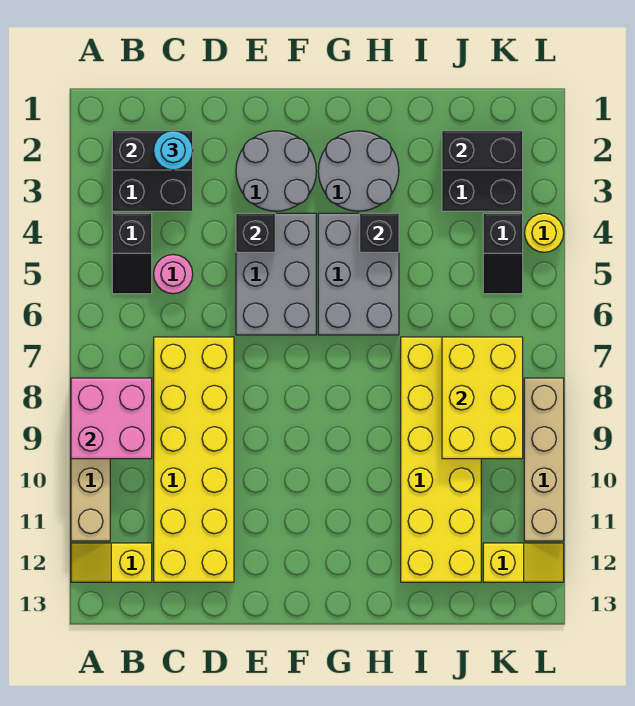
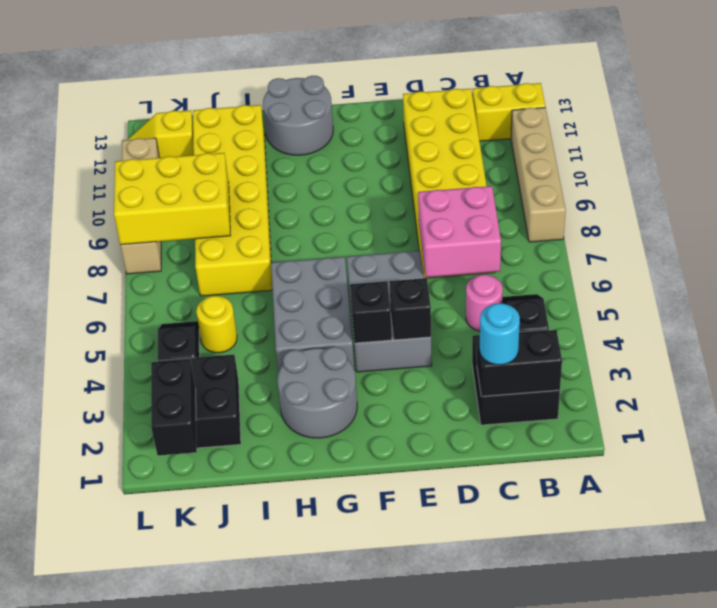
pink 2x2 brick [71,378,152,459] -> pink 2x2 brick moved to [418,186,501,277]
yellow 1x2 slope [71,543,152,582] -> yellow 1x2 brick [473,83,545,141]
grey 2x2 round brick [236,131,316,211] -> grey 2x2 round brick moved to [263,76,333,155]
black 1x1 brick [360,213,399,252] -> black 1x1 brick moved to [350,281,392,343]
black 1x2 brick [442,131,523,170] -> black 1x2 brick turned to [151,359,197,456]
yellow 2x3 brick [442,337,523,459] -> yellow 2x3 brick turned to [114,153,230,245]
yellow 1x1 round brick [525,213,564,252] -> yellow 1x1 round brick moved to [196,296,237,353]

